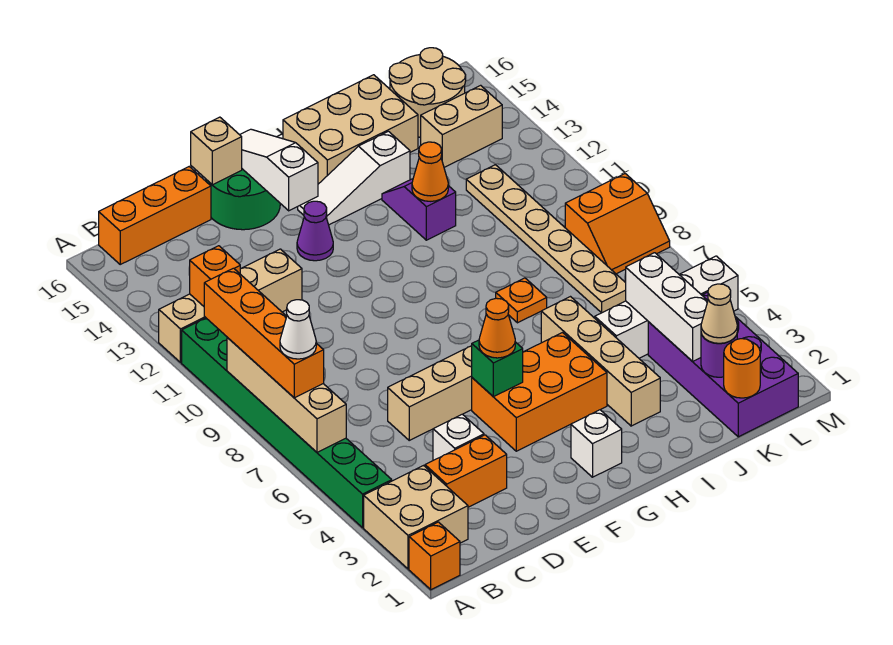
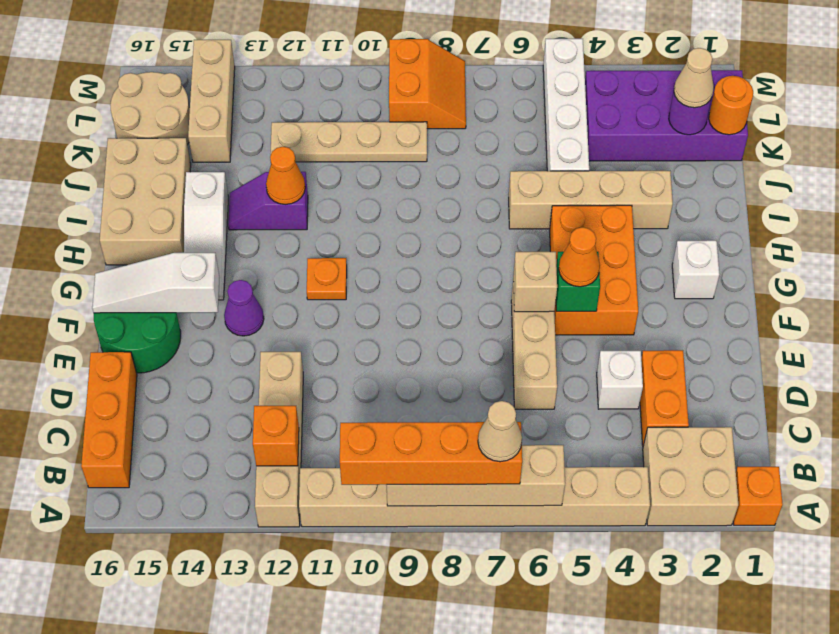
green 1x8 brick [182,318,392,528] -> tan 1x8 brick [299,467,650,527]
white 1x1 cone [280,300,316,359] -> tan 1x1 cone [478,401,522,462]
tan 1x1 brick [191,117,242,185] -> tan 1x1 brick moved to [513,252,557,312]
orange 1x1 plate [496,278,547,323] -> orange 1x1 plate moved to [307,258,347,300]
white 1x3 brick [625,253,708,361] -> none
tan 1x6 plate [466,165,626,313] -> tan 1x4 plate [271,122,427,162]
tan 1x2 brick [421,85,502,167] -> tan 1x3 brick [188,40,235,162]

